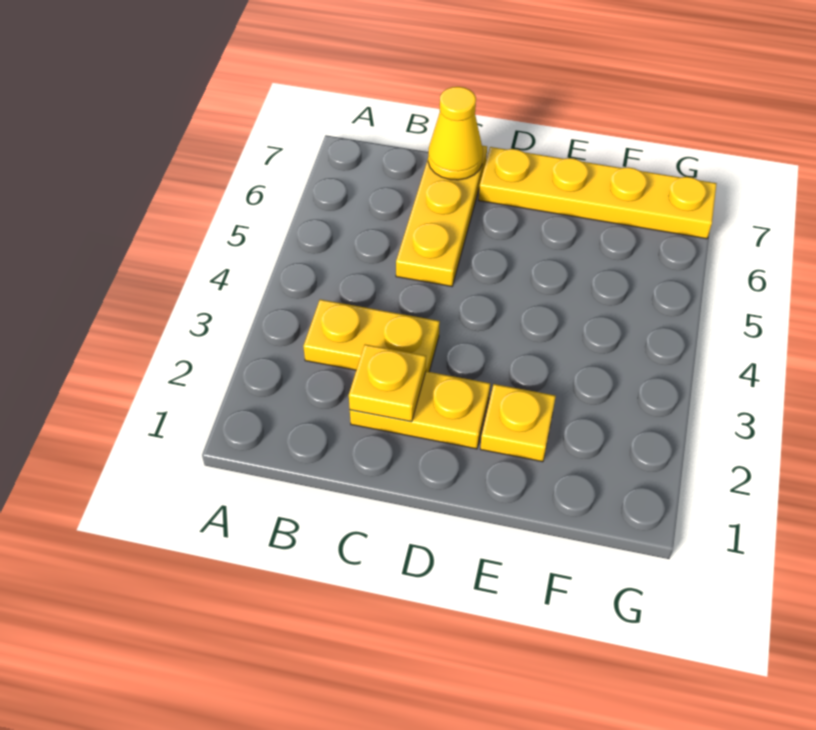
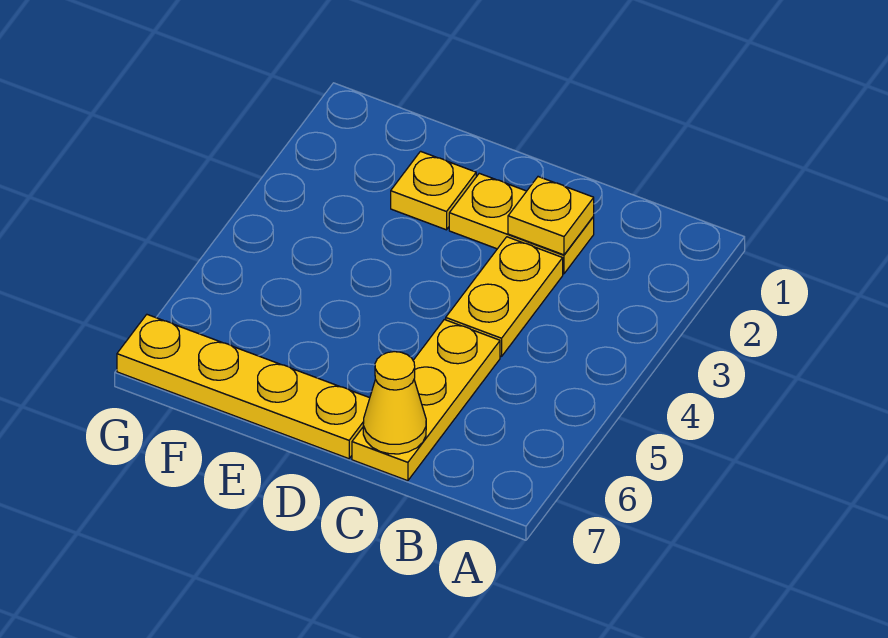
yellow 1x2 plate [303,299,440,372] -> yellow 1x2 plate turned to [446,237,563,357]

